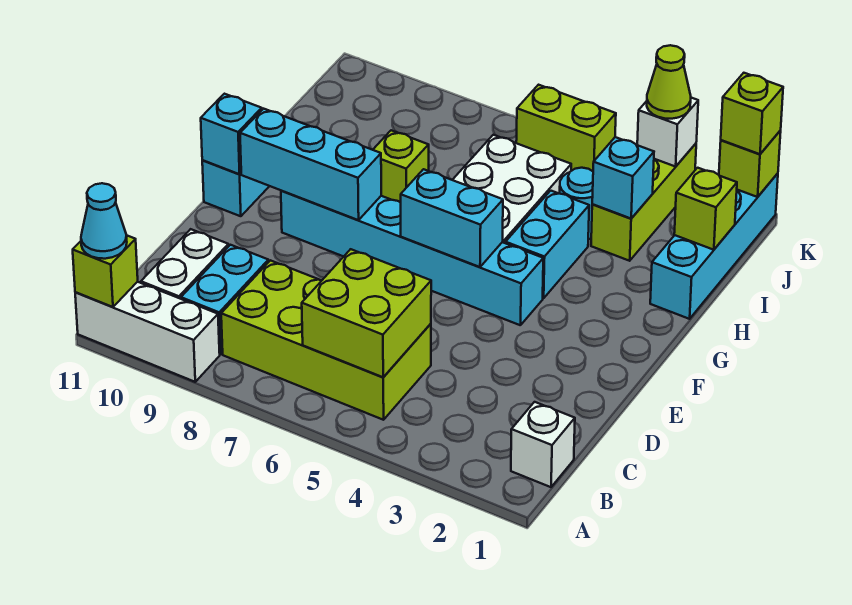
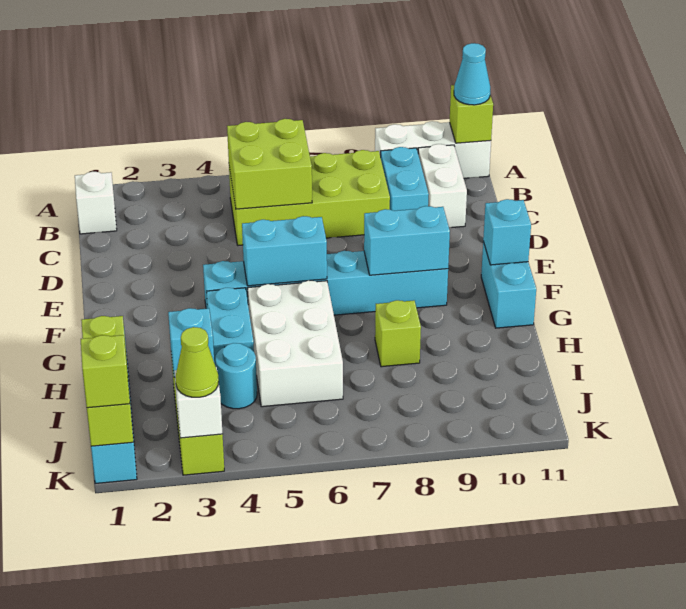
cyan 1x3 brick [240,109,381,220] -> cyan 1x2 brick [364,206,450,275]
lime 1x2 brick [516,85,616,171] -> none

